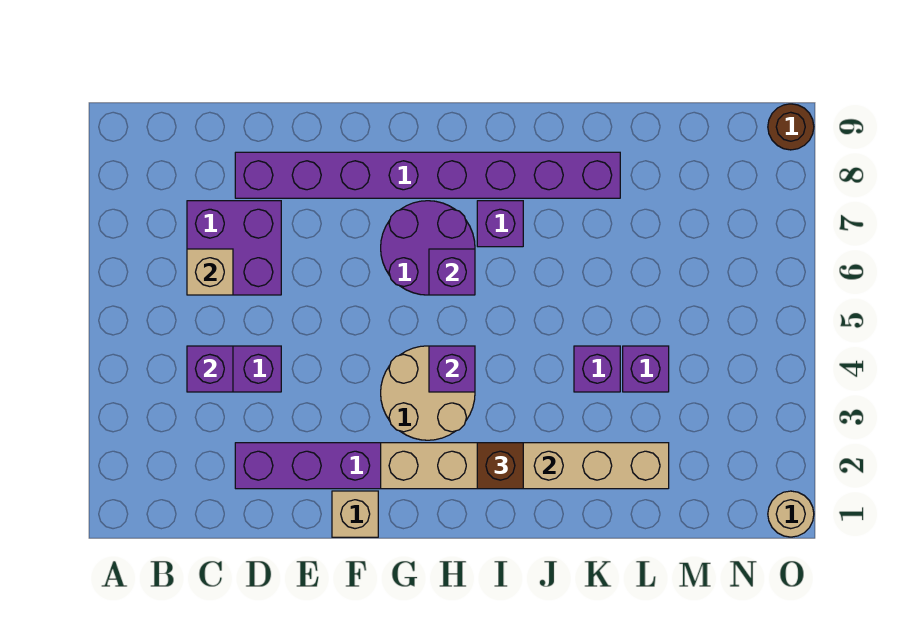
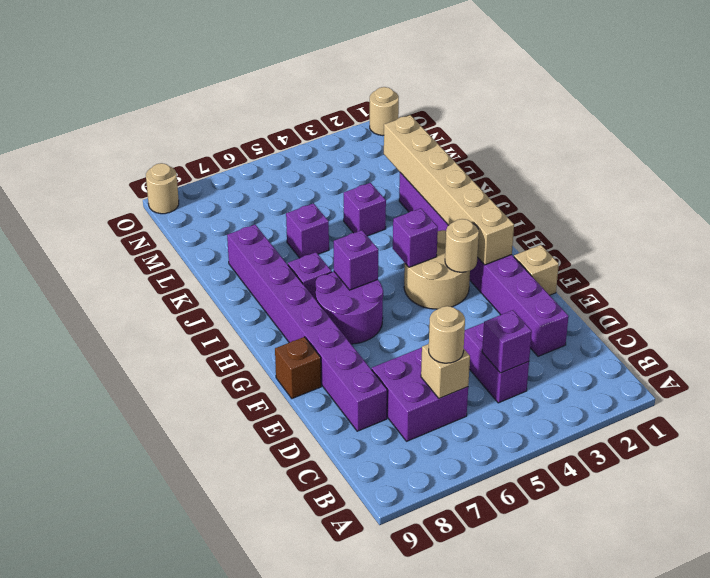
none -> tan 1x1 round brick [429,306,465,363]
none -> tan 1x1 round brick [445,219,479,272]
brown 1x1 brick [477,443,523,489] -> brown 1x1 brick moved to [275,337,321,399]
purple 1x1 brick [623,346,669,392] -> purple 1x1 brick moved to [286,203,329,258]
brown 1x1 round brick [768,104,814,150] -> tan 1x1 round brick [146,163,179,214]

